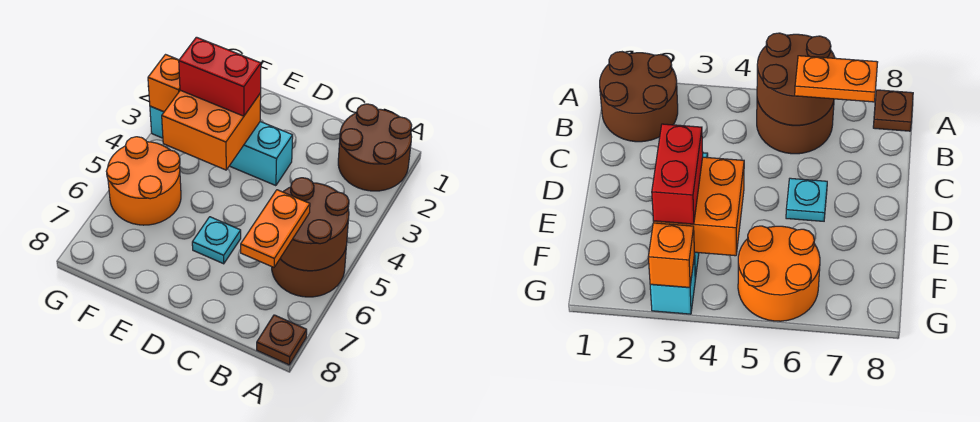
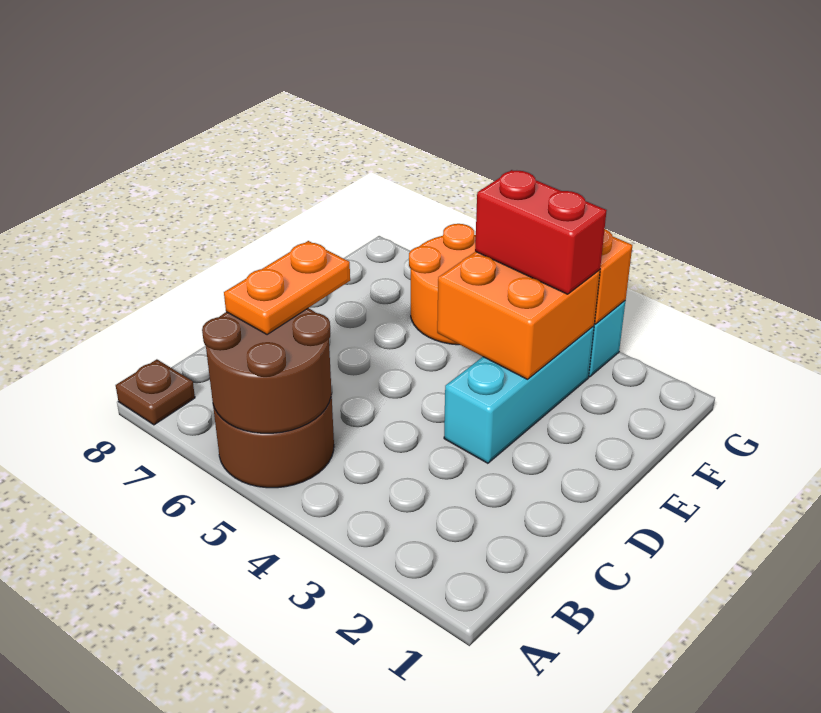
brown 2x2 round brick [338,104,412,191] -> none
orange 1x2 plate [241,190,310,267] -> orange 1x2 plate turned to [224,241,350,335]
cyan 1x1 plate [192,217,241,264] -> none
red 1x2 brick [179,37,261,116] -> red 1x2 brick turned to [475,170,607,294]

